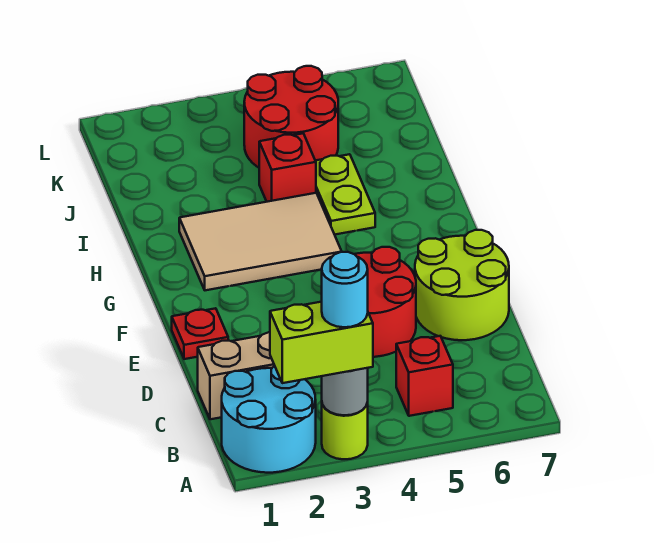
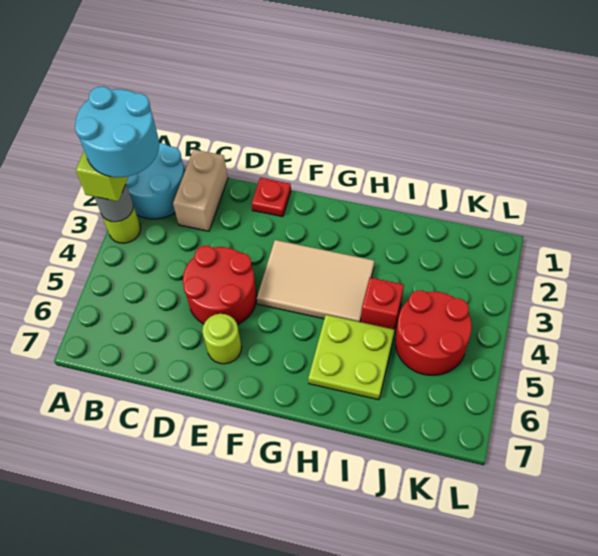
cyan 1x1 round brick [321,252,368,327] -> cyan 2x2 round brick [75,86,159,177]
red 1x1 brick [396,336,453,416] -> none
lime 2x2 round brick [415,230,509,340] -> lime 1x1 round brick [202,314,242,364]
tan 2x3 tile [179,193,342,290] -> tan 2x3 tile turned to [257,240,374,322]
lime 1x2 plate [316,154,375,235] -> lime 2x2 plate [308,315,395,400]

